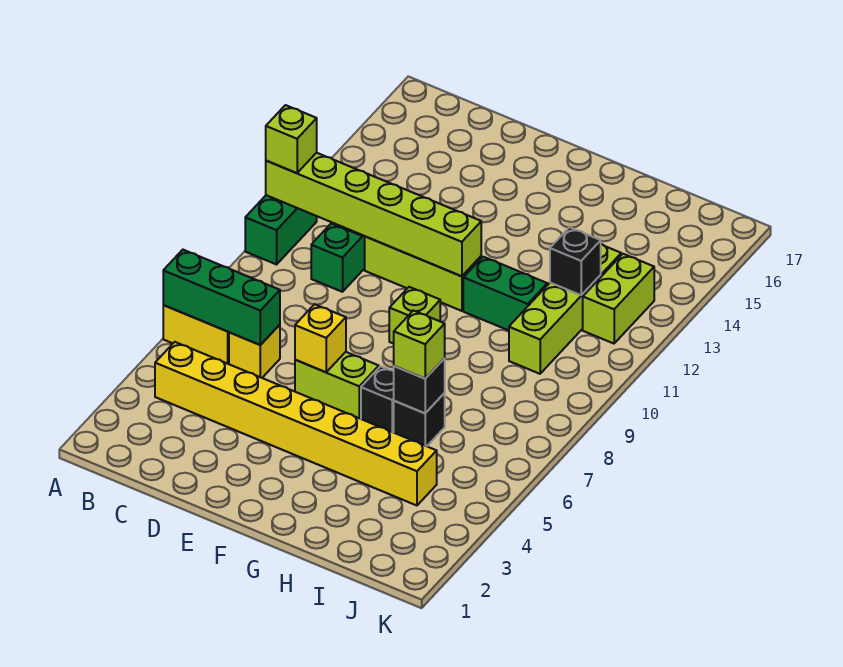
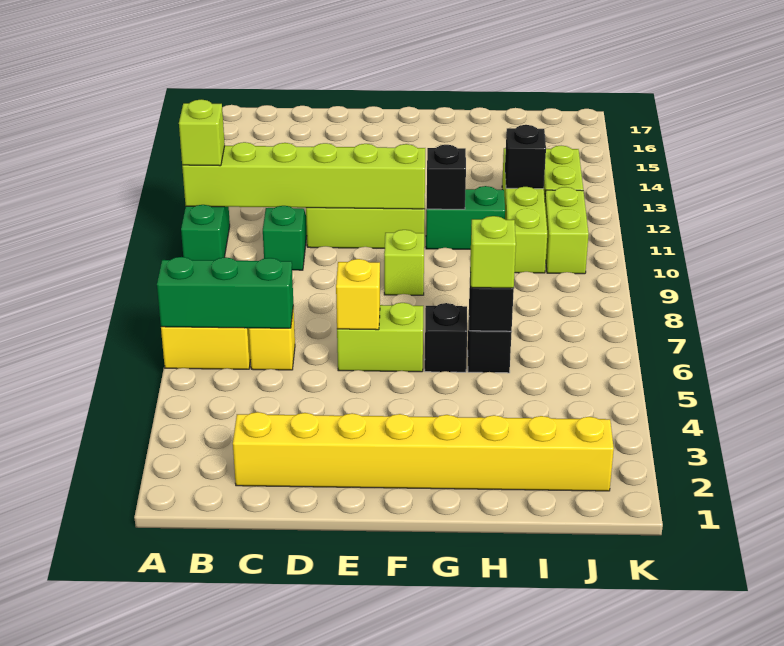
yellow 1x8 brick [155,342,437,505] -> yellow 1x8 brick moved to [233,412,614,491]
none -> black 1x1 brick [427,145,466,209]
none -> lime 1x2 brick [545,187,588,274]

